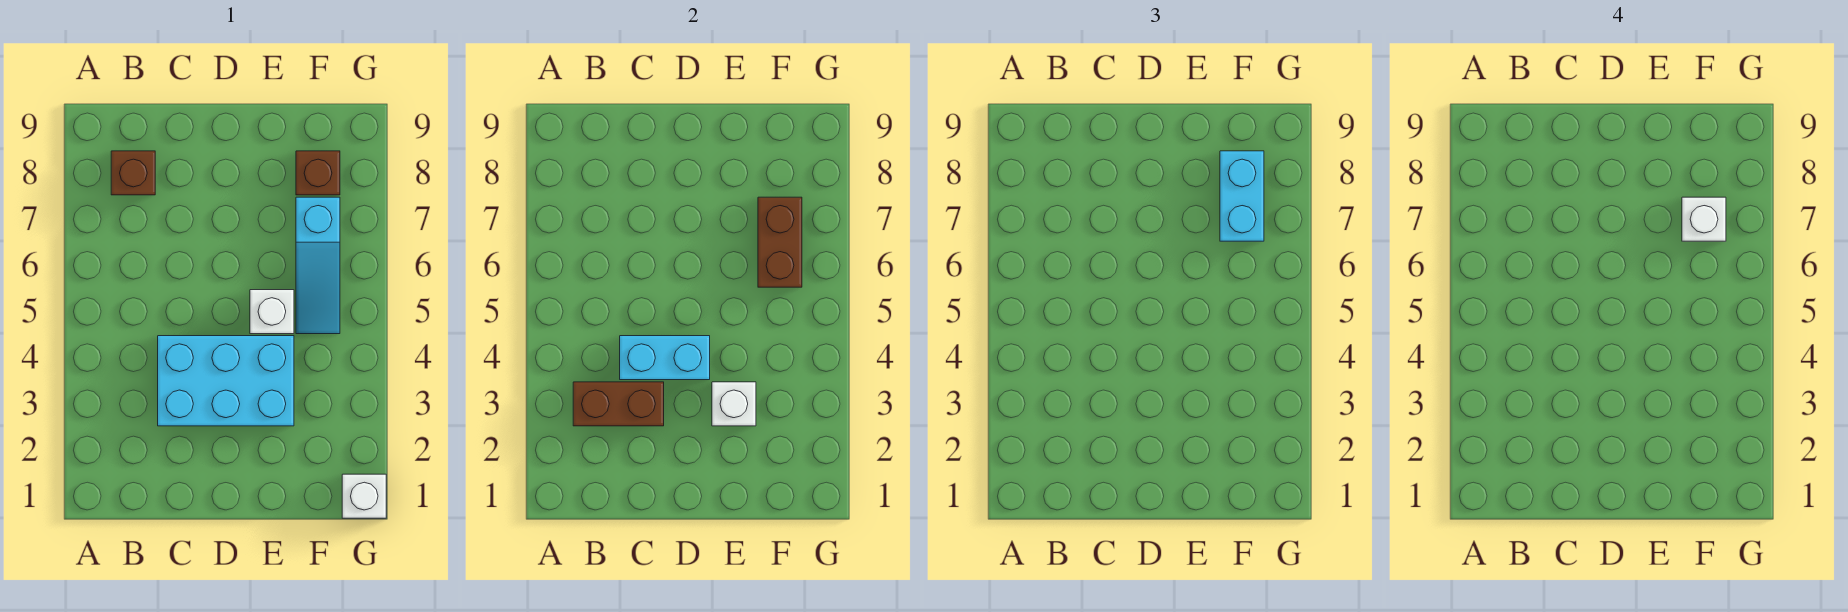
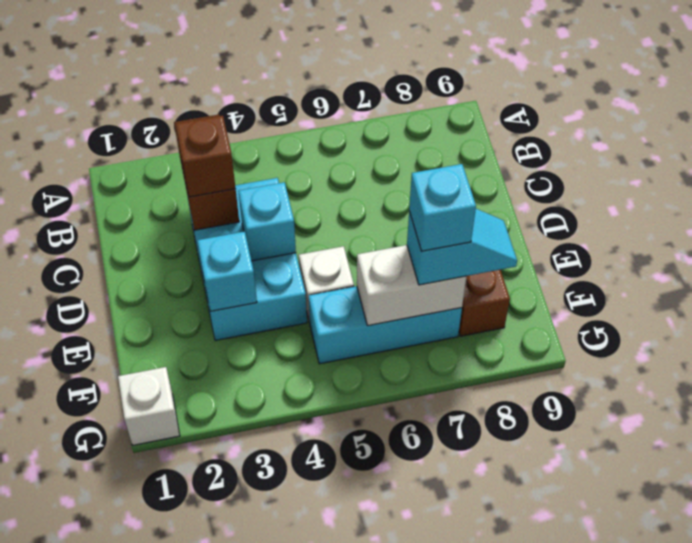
brown 1x1 brick [111,151,155,195] -> brown 1x1 brick moved to [176,116,235,197]
cyan 1x2 brick [620,336,710,380] -> cyan 1x1 brick [239,182,296,261]
white 1x1 brick [712,382,756,426] -> cyan 1x1 brick [197,231,257,312]
cyan 1x3 slope [296,197,340,334] -> cyan 1x3 brick [309,286,462,364]
brown 1x2 brick [758,197,802,287] -> white 1x2 brick [357,245,466,326]
cyan 1x2 brick [1220,151,1264,241] -> cyan 1x2 slope [407,209,517,285]
white 1x1 brick [1682,197,1726,241] -> cyan 1x1 brick [409,164,476,251]

